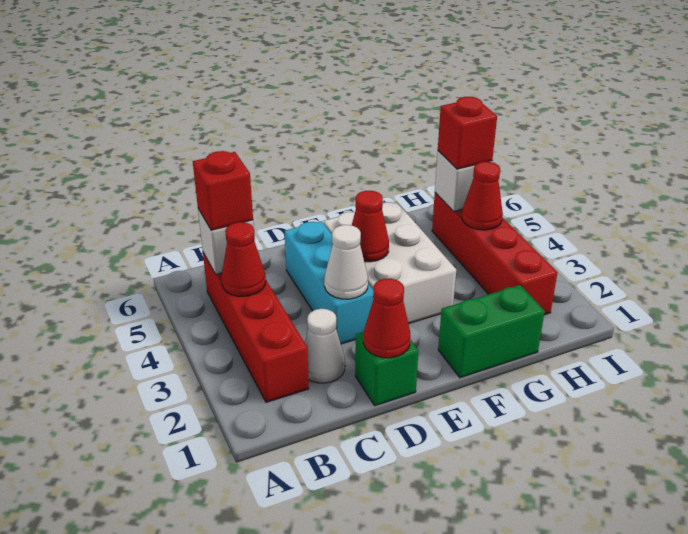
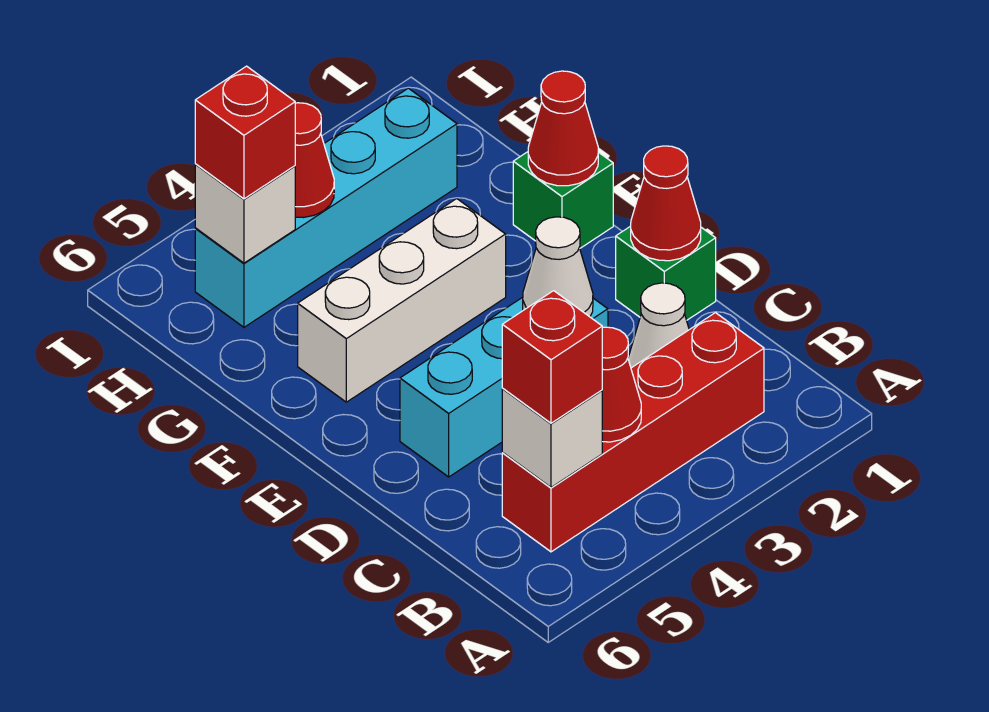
white 2x3 brick [324,202,456,324] -> white 1x3 brick [298,199,506,402]
red 1x1 cone [352,191,389,262] -> red 1x1 cone moved to [528,71,598,186]
green 1x2 brick [438,285,545,378] -> green 1x1 brick [513,152,613,248]
red 1x4 brick [432,193,558,315] -> cyan 1x4 brick [195,88,457,327]

